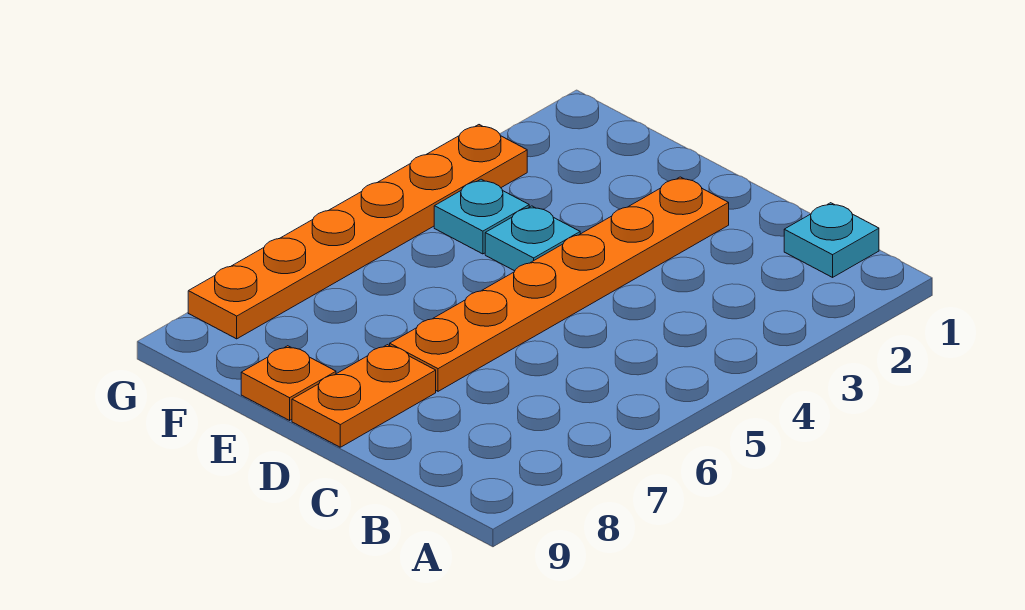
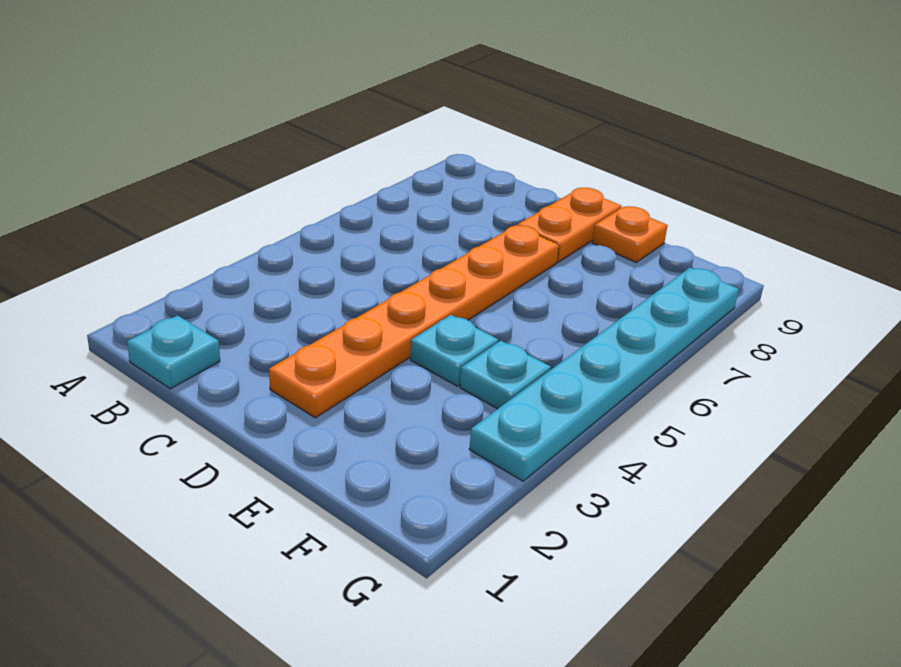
orange 1x6 plate [188,125,527,339] -> cyan 1x6 plate [469,268,739,481]

